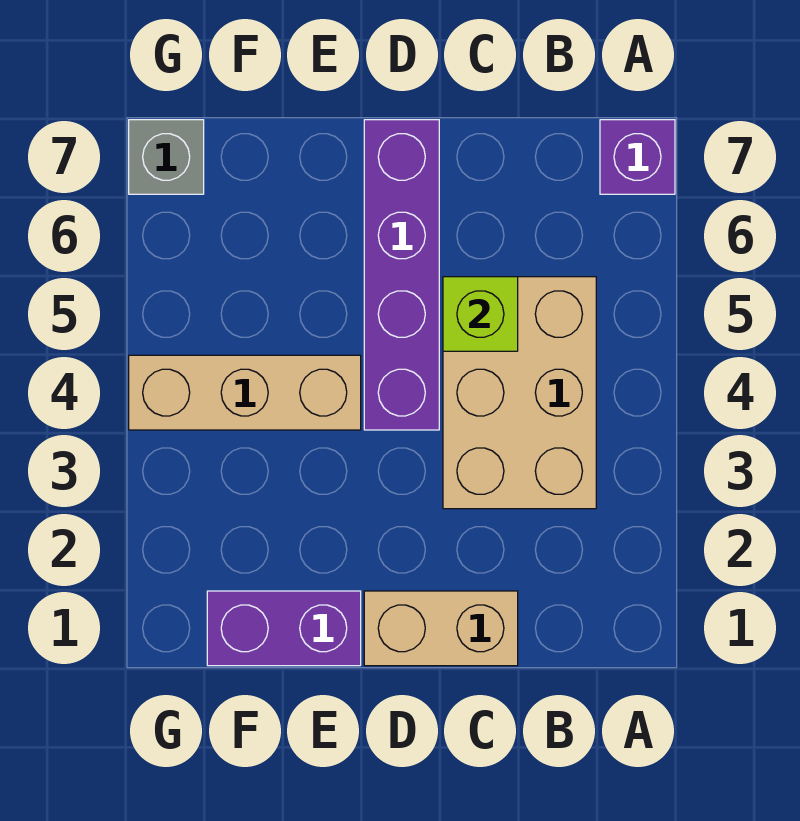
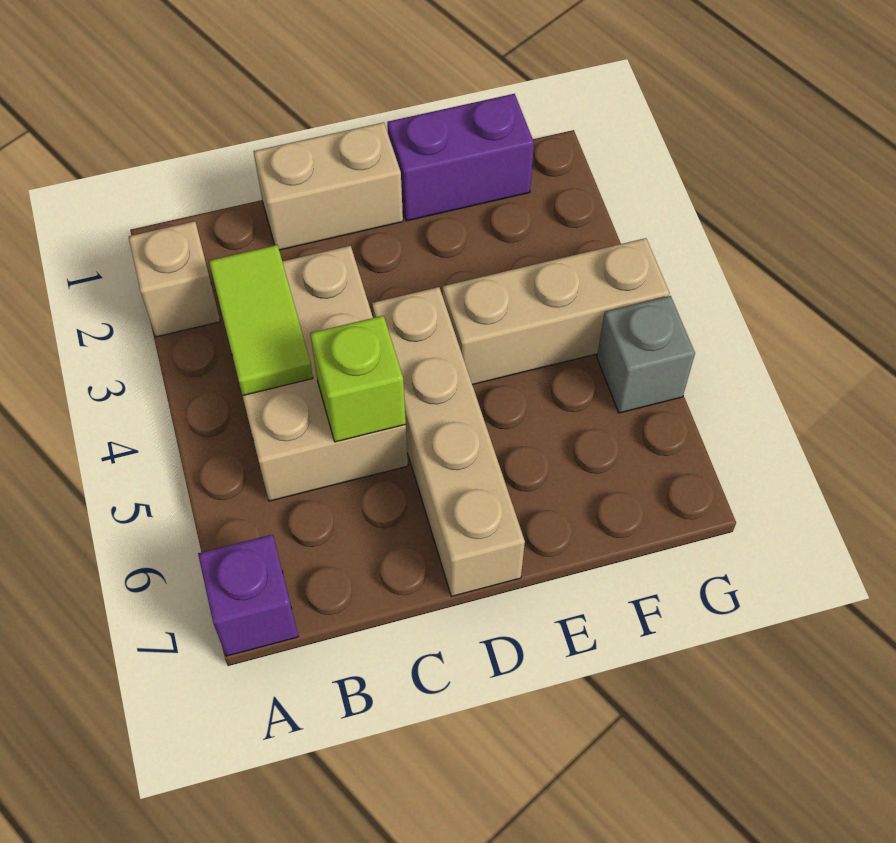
none -> tan 1x1 brick [129,221,220,337]
none -> lime 1x2 tile [209,245,313,396]
purple 1x4 brick [364,120,439,430] -> tan 1x4 brick [372,287,525,596]
grey 1x1 brick [129,120,204,194] -> grey 1x1 brick moved to [597,296,695,413]

